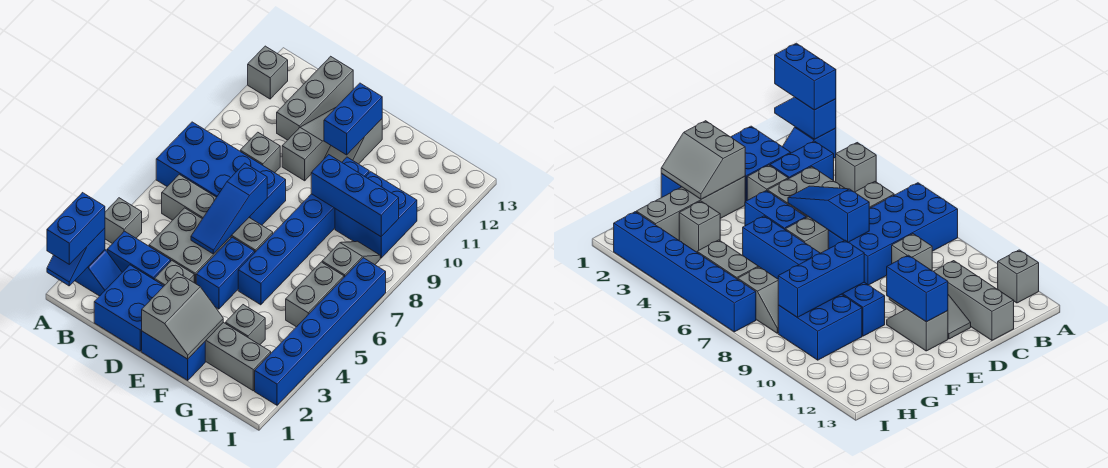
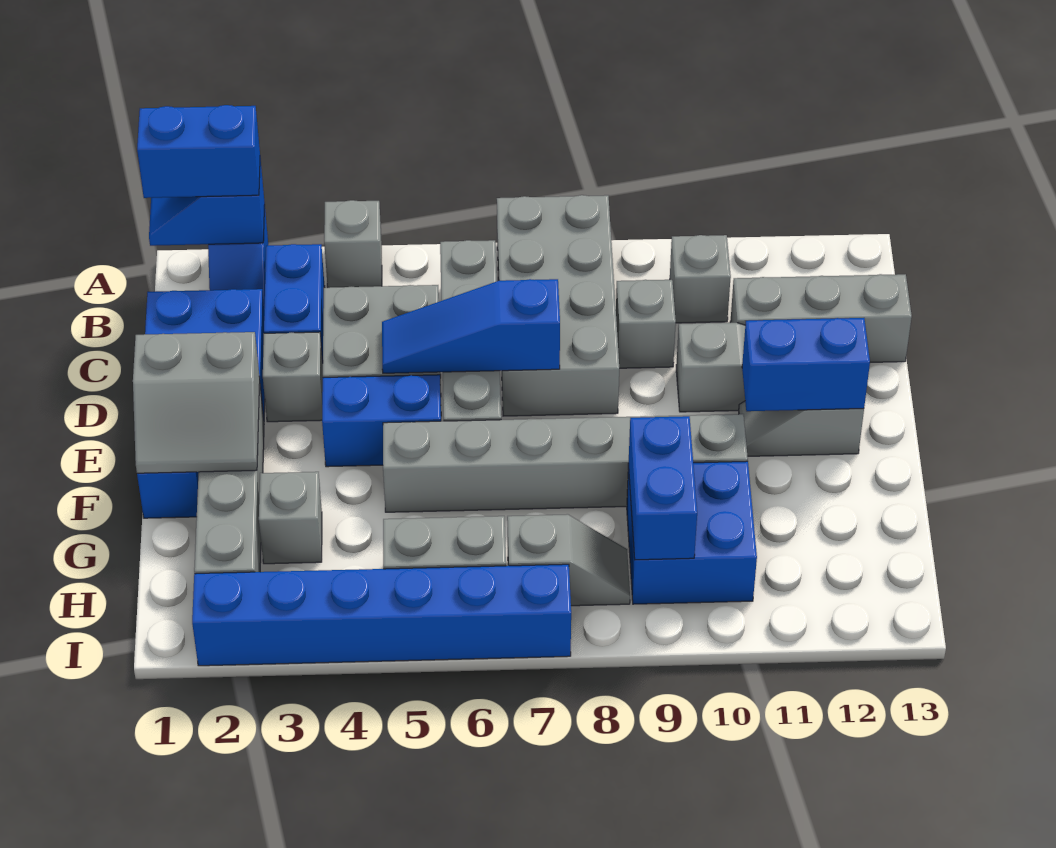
blue 2x4 brick [156,122,286,225] -> grey 2x4 brick [497,195,619,416]
grey 1x1 brick [248,46,288,99] -> grey 1x1 brick moved to [670,235,731,323]
blue 1x6 brick [238,157,369,305] -> grey 1x6 brick [383,414,748,512]
blue 1x3 brick [311,155,399,237] -> blue 1x2 brick [628,416,697,560]

